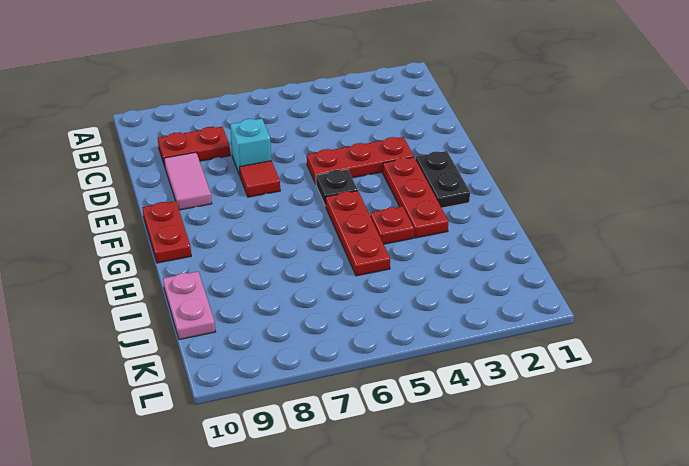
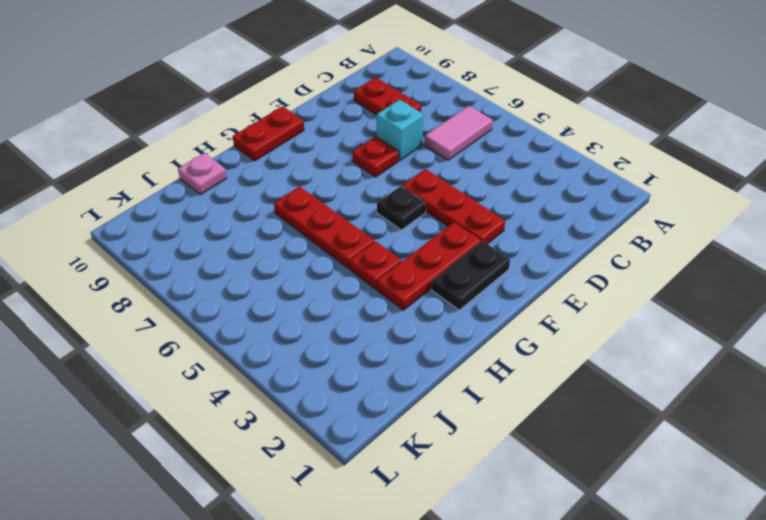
pink 1x2 tile [164,152,212,210] -> pink 1x2 tile moved to [425,106,493,160]
red 1x1 tile [240,161,280,197] -> red 1x1 plate [352,136,399,177]
red 1x3 plate [326,191,390,276] -> red 1x3 plate turned to [274,186,374,269]
pink 1x2 plate [163,271,216,340] -> pink 1x1 plate [178,153,227,195]

